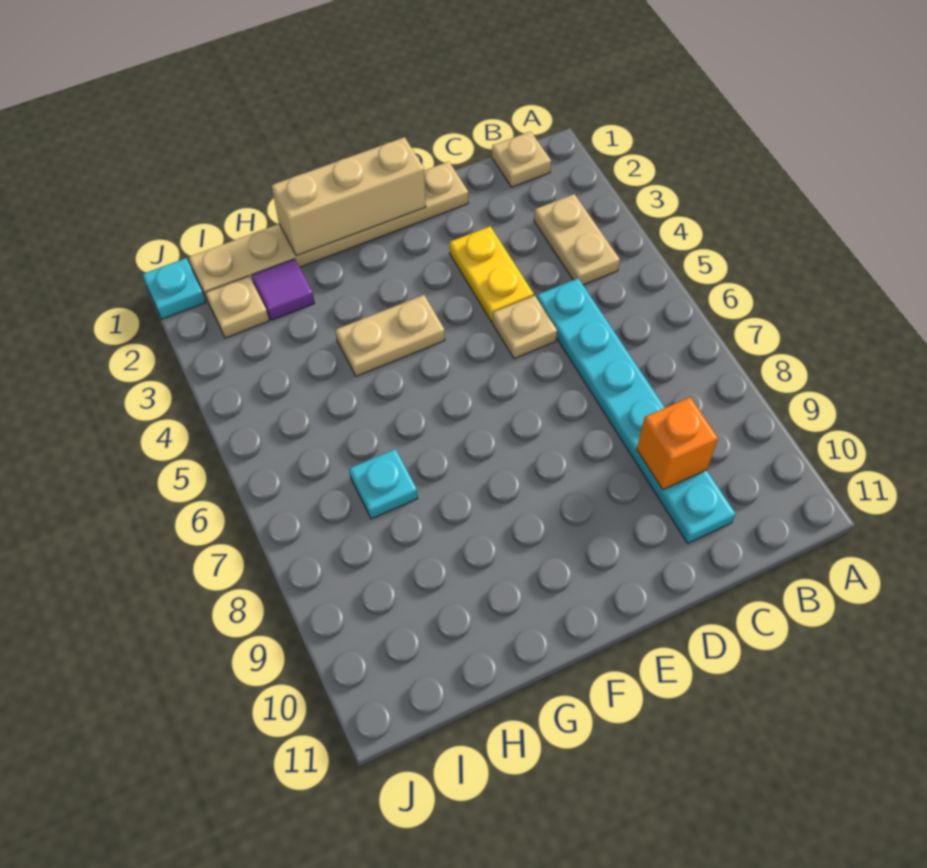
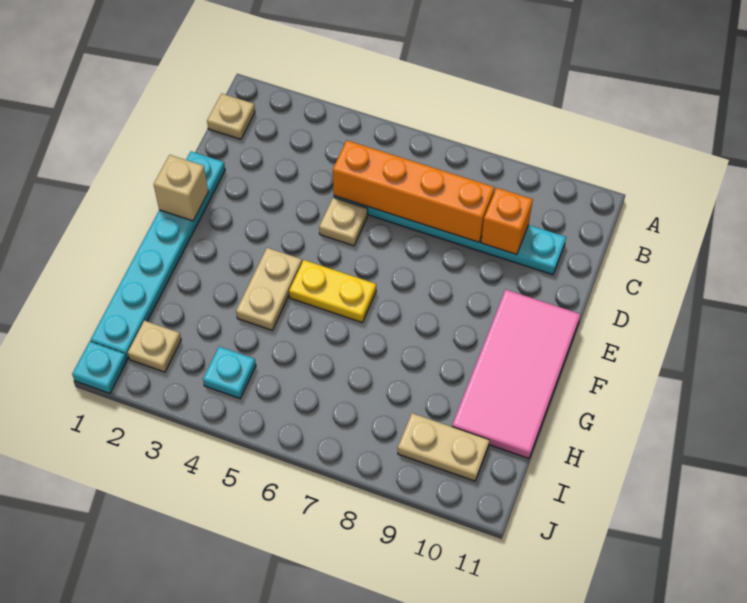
tan 1x2 plate [534,194,620,285] -> tan 1x2 plate moved to [398,413,489,481]
none -> orange 1x4 brick [333,141,494,242]
tan 1x6 plate [189,162,468,301] -> cyan 1x6 plate [91,151,225,359]
yellow 1x2 plate [449,226,534,322] -> yellow 1x2 plate moved to [289,260,376,322]
tan 1x3 brick [271,137,426,256] -> tan 1x1 brick [154,155,208,221]
none -> pink 2x4 tile [452,290,580,459]
purple 1x1 tile [252,259,314,320] -> none
cyan 1x1 plate [349,449,418,519] -> cyan 1x1 plate moved to [203,346,256,399]

